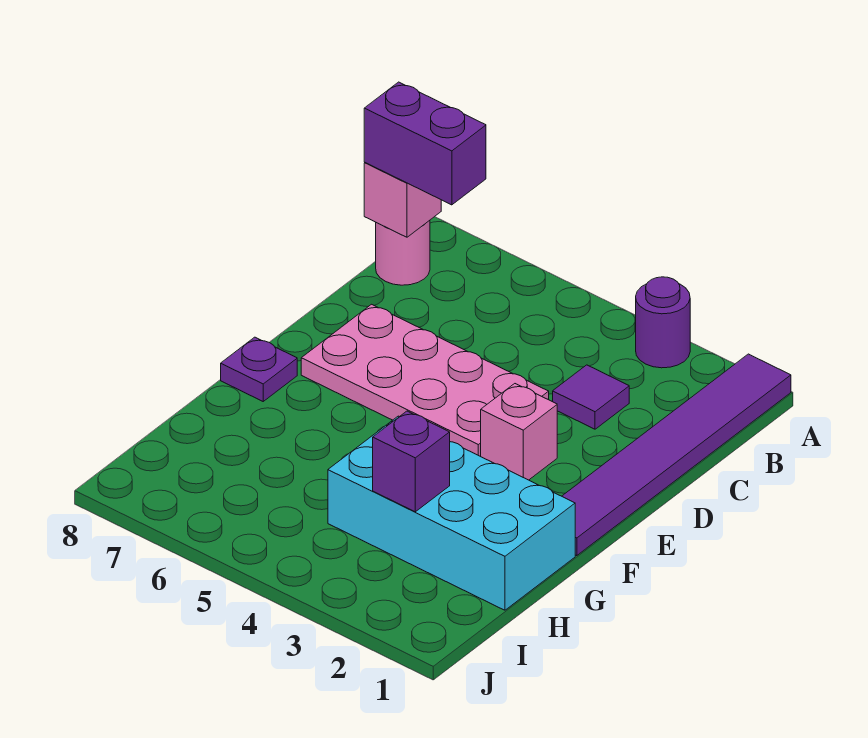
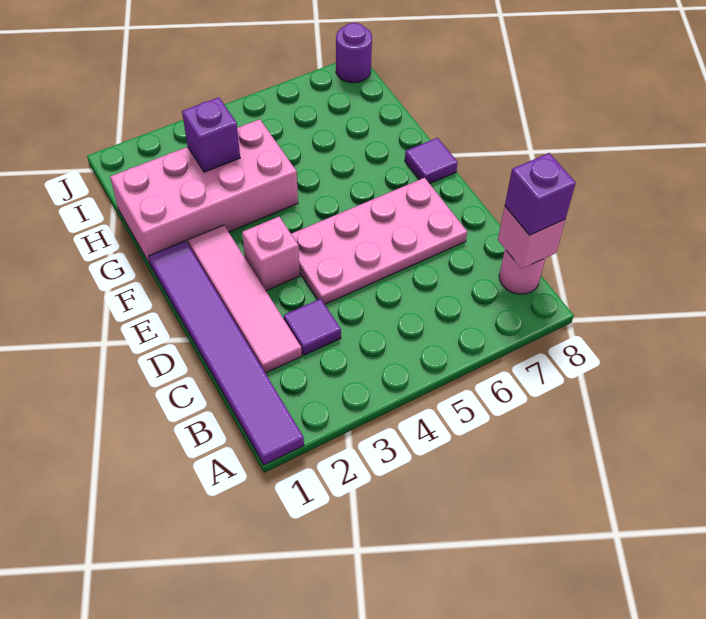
purple 1x1 round brick [636,277,690,368] -> purple 1x1 round brick moved to [336,23,372,83]
purple 1x2 brick [364,82,486,205] -> purple 1x1 brick [505,153,575,235]
none -> pink 1x4 tile [188,225,302,373]
purple 1x1 plate [221,337,297,401] -> purple 1x1 tile [405,138,458,184]
cyan 2x4 brick [328,416,575,610] -> pink 2x4 brick [110,119,298,264]

